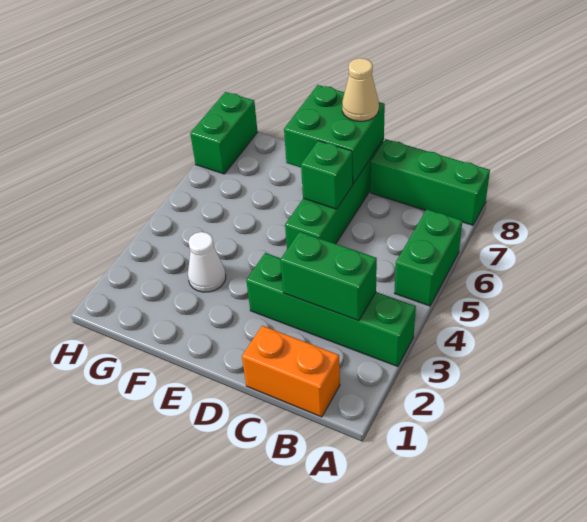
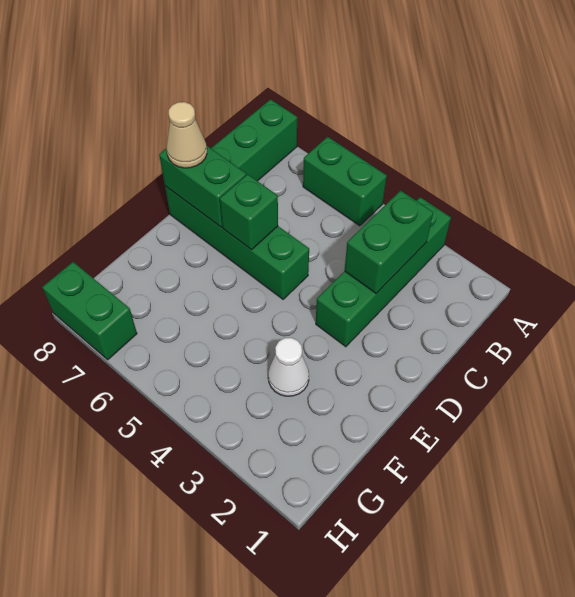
orange 1x2 brick [242,326,340,417] -> none
green 2x2 brick [284,85,385,184] -> green 1x2 brick [159,146,246,227]

